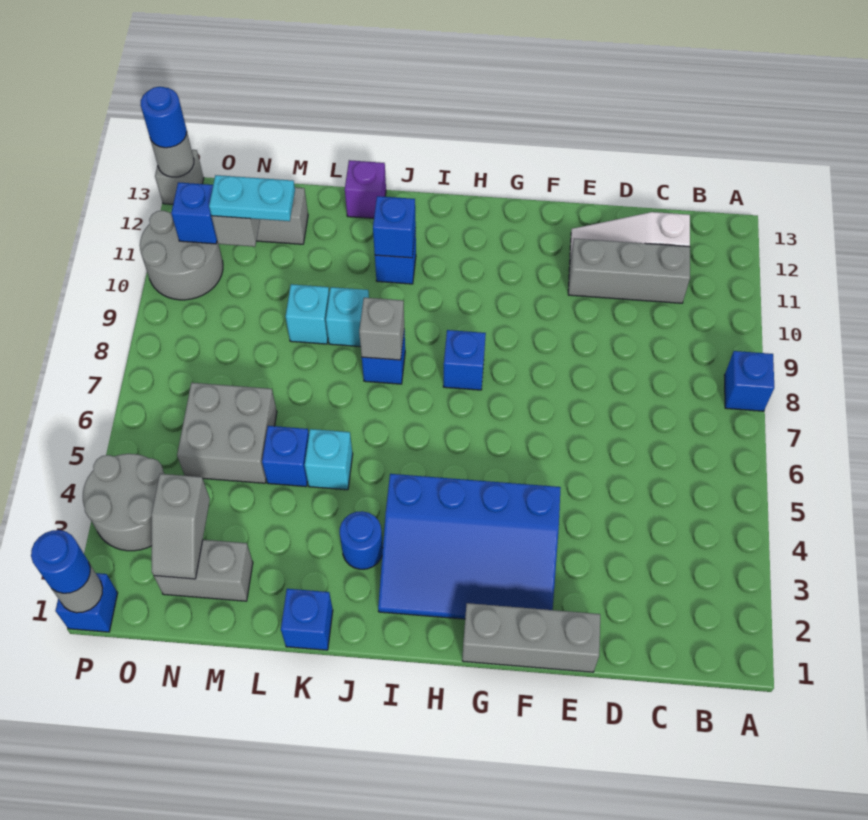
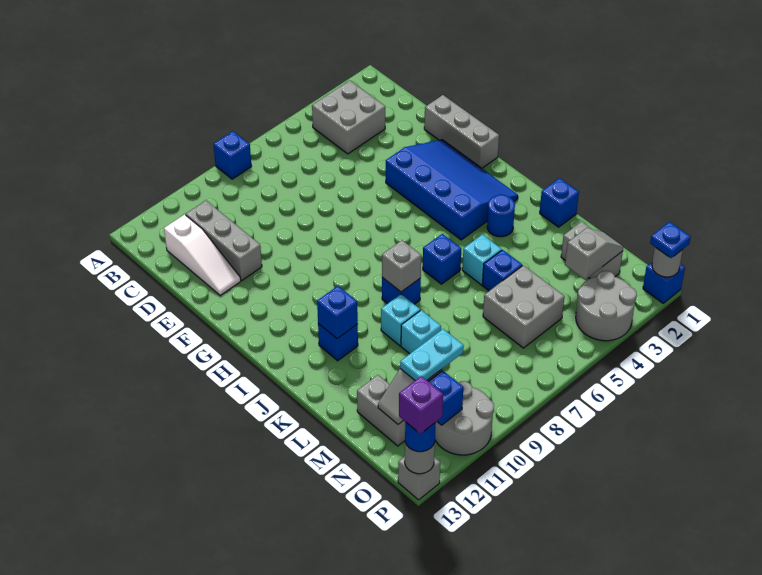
none -> grey 2x2 brick [312,81,385,154]
blue 1x1 brick [443,330,486,390] -> blue 1x1 brick moved to [423,234,461,284]
purple 1x1 brick [345,160,386,218] -> purple 1x1 brick moved to [399,376,443,434]
cyan 1x2 plate [209,175,295,221] -> cyan 1x2 plate turned to [400,329,464,380]
blue 1x1 round brick [31,530,90,593] -> blue 1x1 plate [650,222,691,258]

